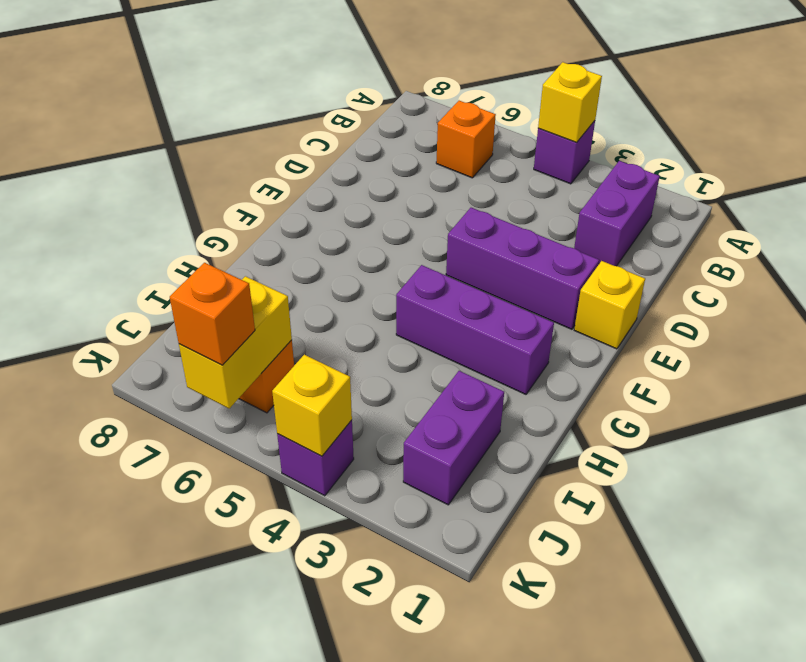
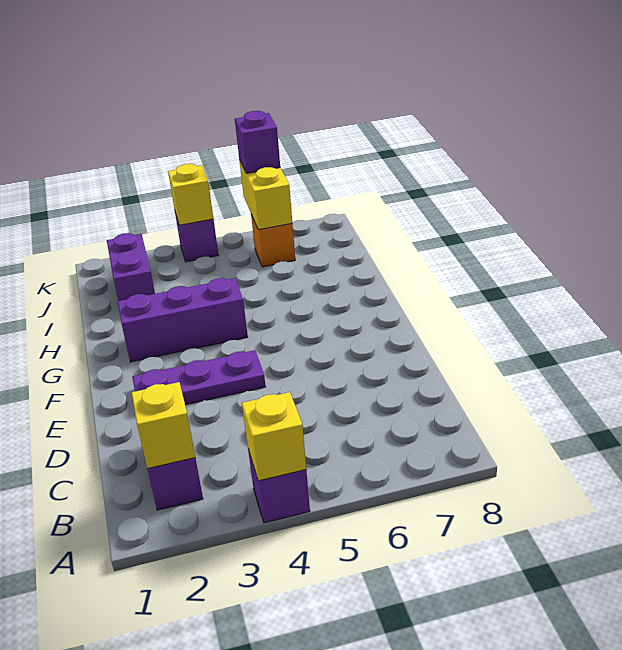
orange 1x1 brick [436,101,496,178] -> none
yellow 1x1 brick [574,261,645,349] -> yellow 1x1 brick moved to [132,382,195,469]
purple 1x3 brick [446,208,599,329] -> purple 1x3 plate [132,350,266,405]
orange 1x1 brick [170,263,255,365] -> purple 1x1 brick [235,111,280,173]

